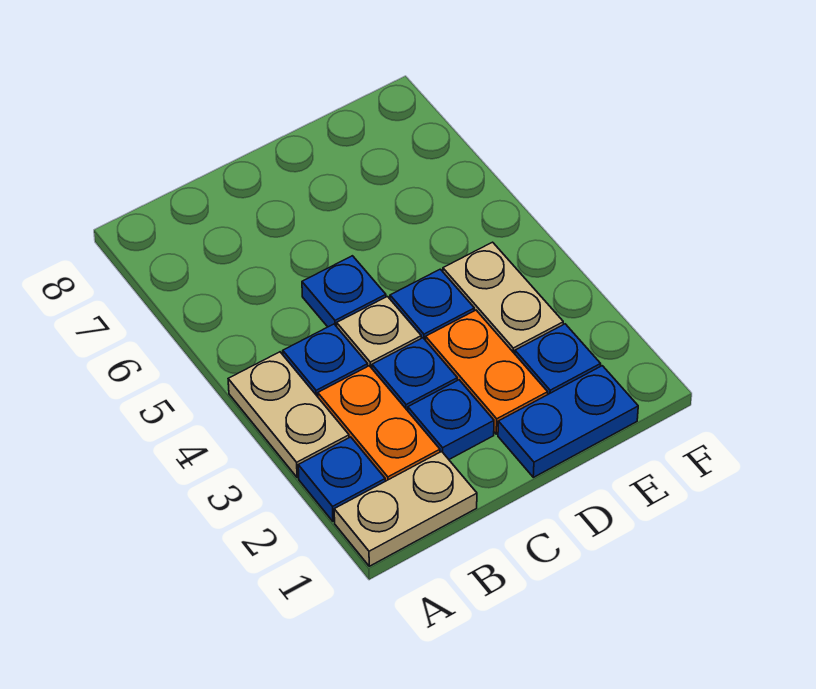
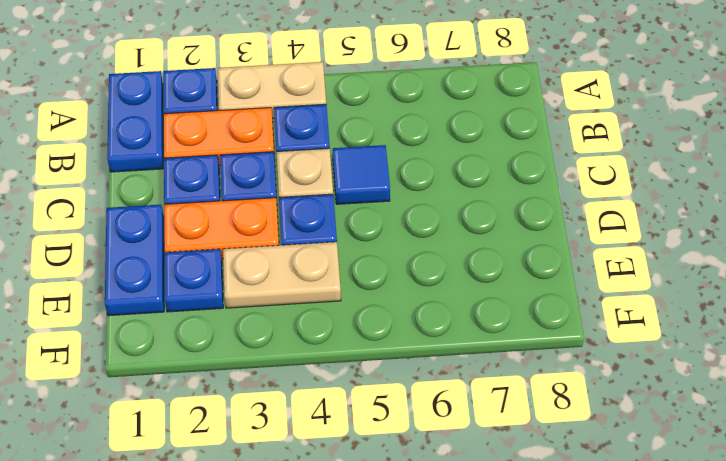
tan 1x2 plate [334,451,477,566] -> blue 1x2 plate [107,71,163,172]
blue 1x1 plate [302,256,386,327] -> blue 1x1 tile [333,145,390,204]

